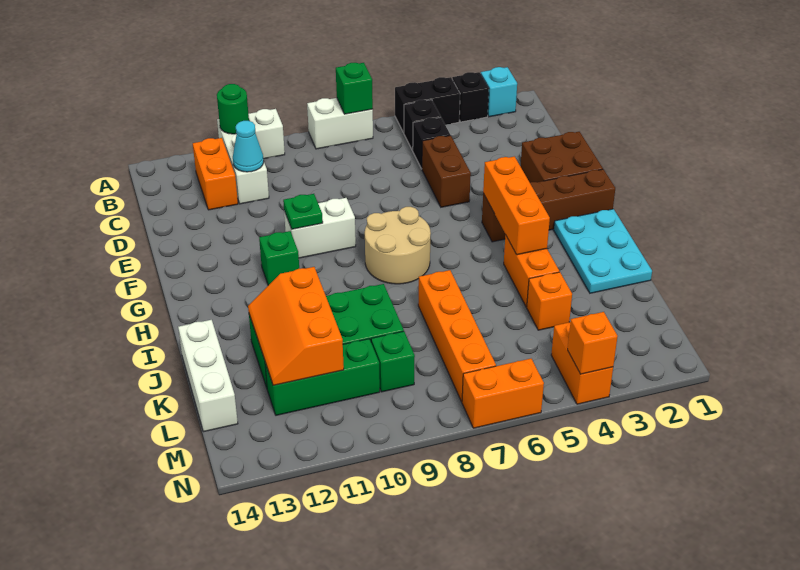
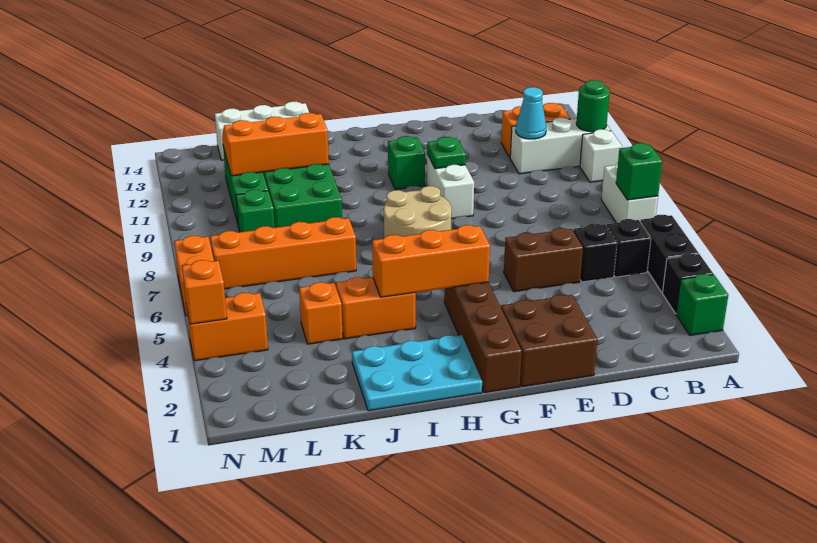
cyan 1x1 brick [481,67,517,117] -> green 1x1 brick [676,274,728,335]

